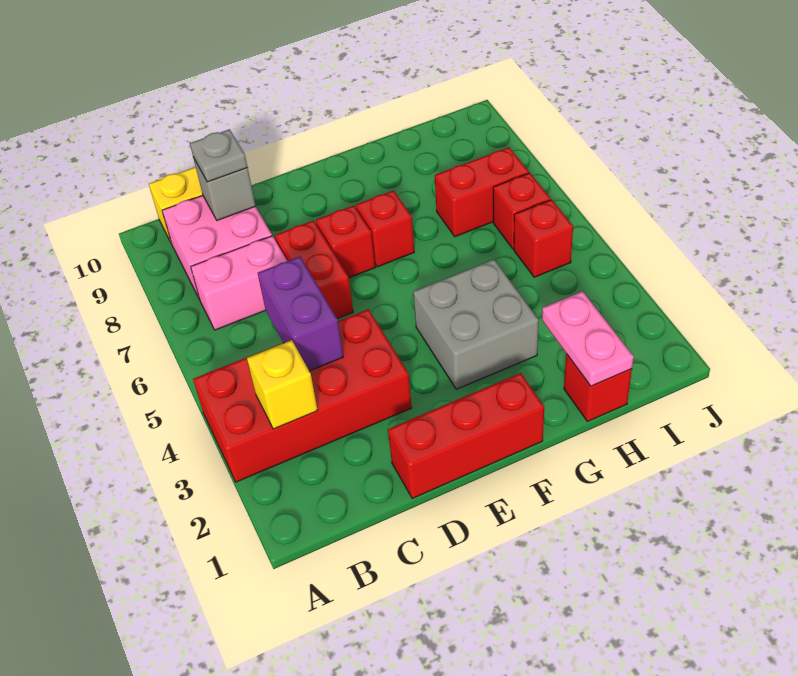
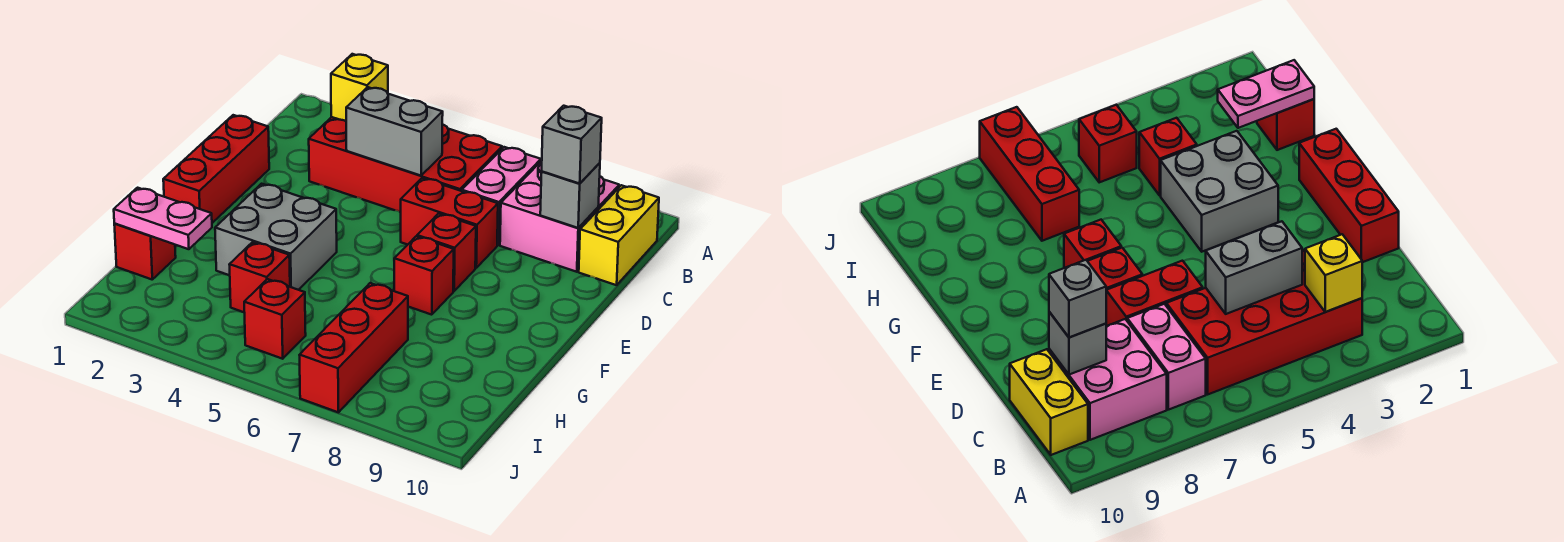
red 2x4 brick [193,309,412,482] -> red 2x4 brick turned to [309,117,502,212]
purple 1x2 brick [258,257,343,371] -> grey 1x2 brick [346,87,443,176]
grey 1x1 plate [190,129,248,182] -> grey 1x1 brick [542,106,602,184]
red 1x2 brick [435,147,529,237] -> red 1x3 brick [300,283,408,412]
red 1x1 brick [493,173,551,249] -> red 1x1 brick moved to [229,242,290,312]

